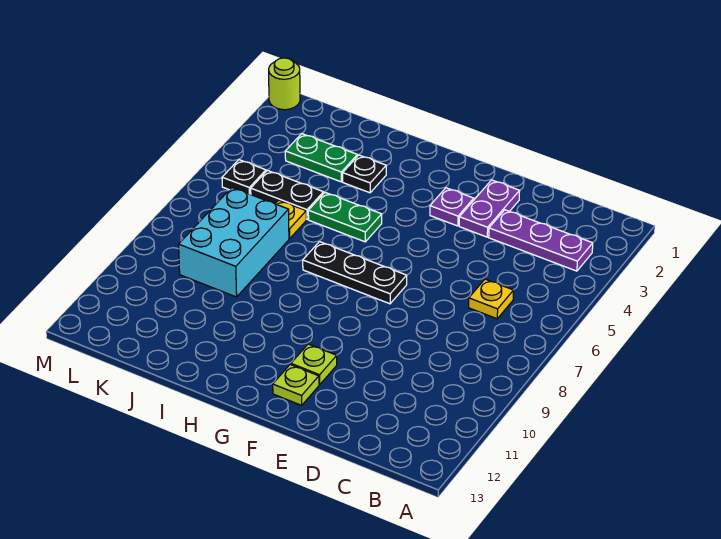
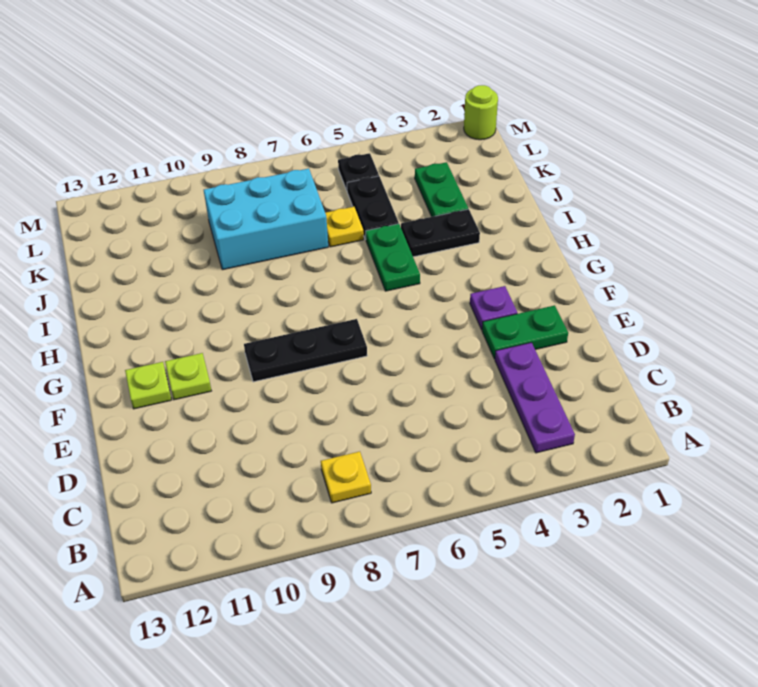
yellow 1x1 plate [469,279,514,319] -> yellow 1x1 plate moved to [321,451,371,503]
purple 1x2 plate [459,180,520,237] -> green 1x2 plate [482,305,568,359]
black 1x3 plate [303,242,407,304] -> black 1x3 plate turned to [244,319,367,382]
black 1x1 plate [343,155,386,193] -> black 1x2 plate [401,209,480,257]

